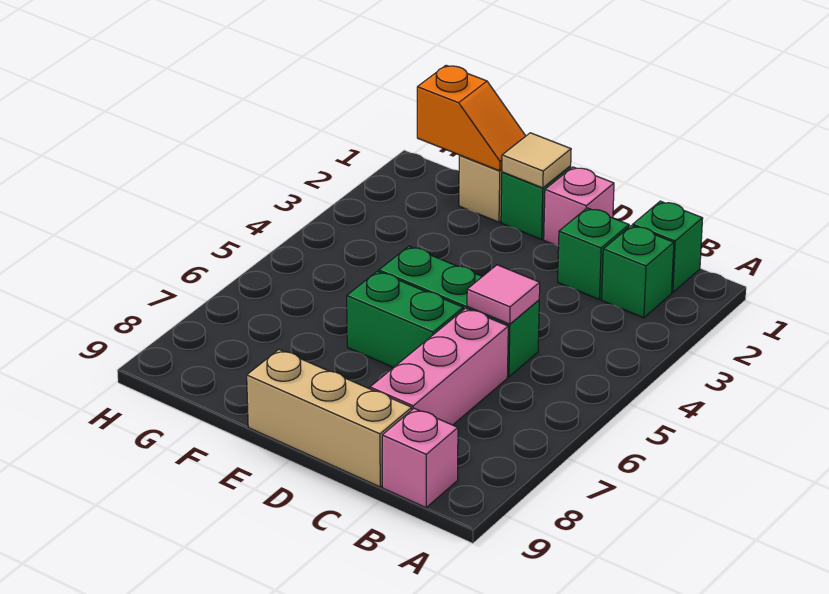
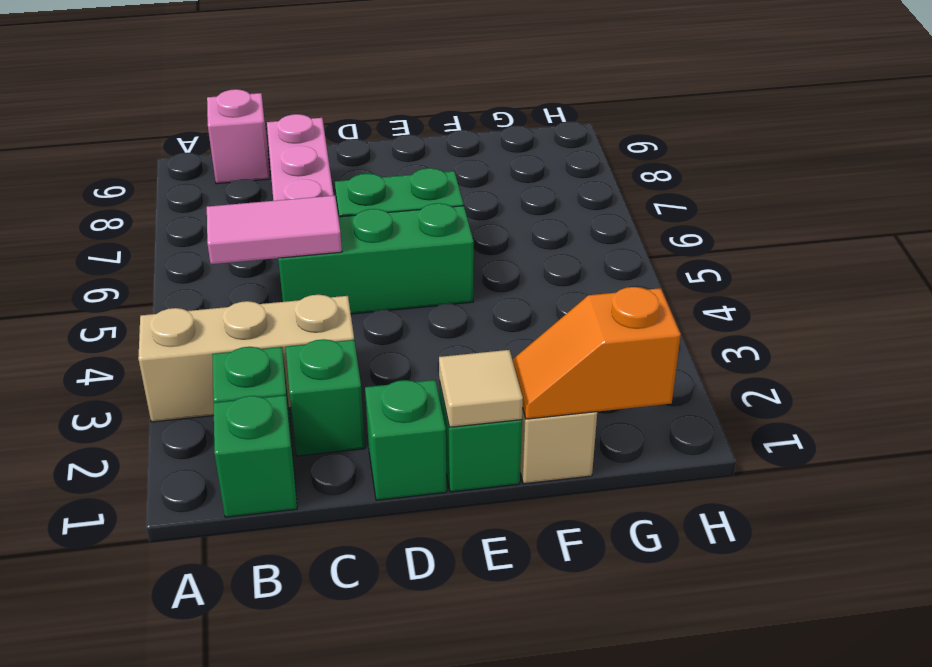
pink 1x1 tile [467,265,540,324] -> pink 1x2 tile [207,196,342,264]
tan 1x3 brick [247,350,412,487] -> tan 1x3 brick moved to [138,295,354,422]
pink 1x1 brick [544,167,614,246] -> green 1x1 brick [365,380,447,500]

